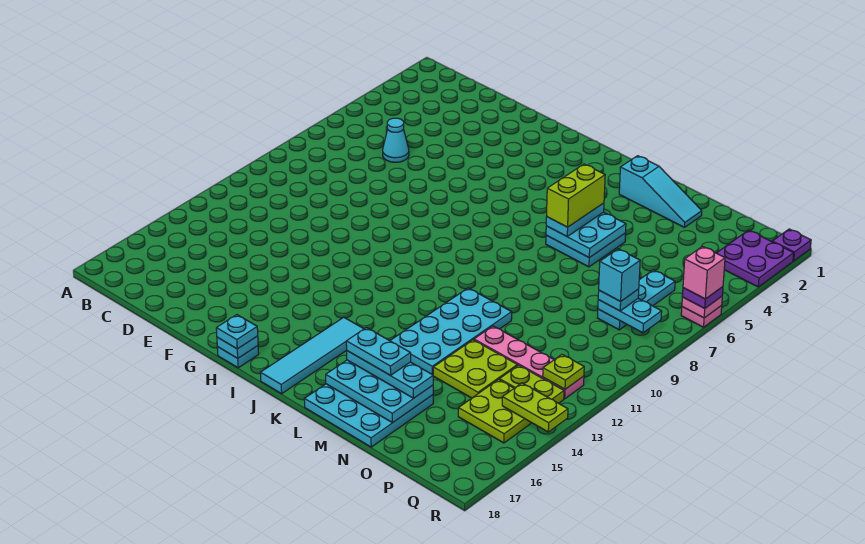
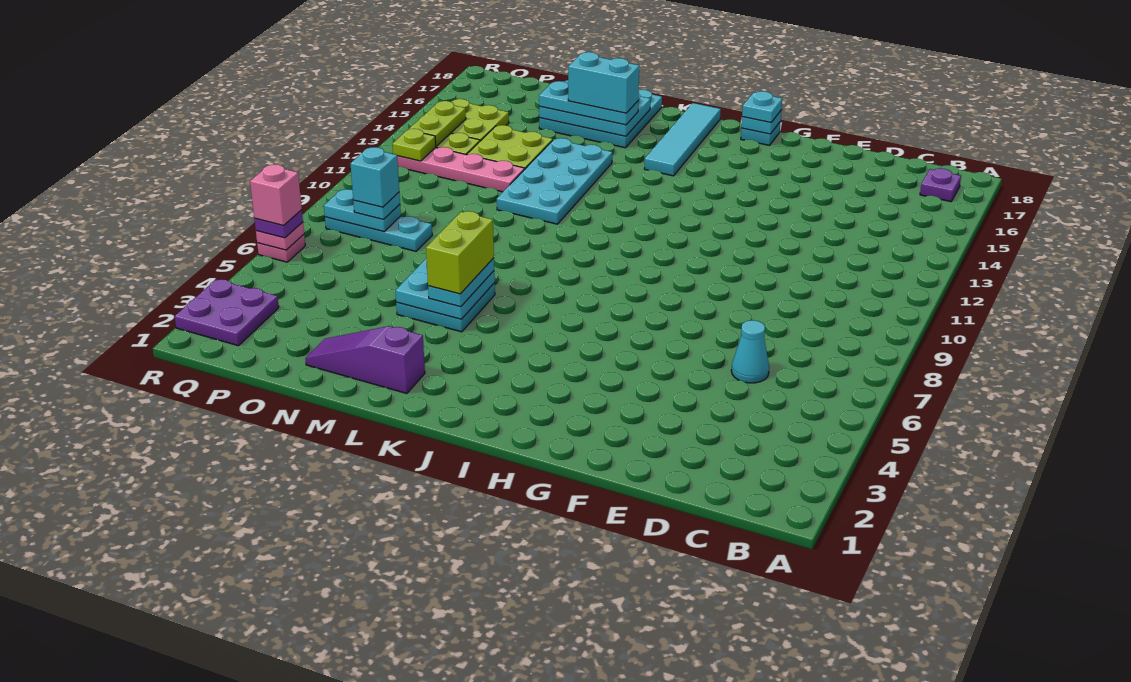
cyan 1x3 slope [619,156,702,227] -> purple 1x3 slope [305,326,425,394]
cyan 1x2 plate [346,328,411,375] -> cyan 1x2 brick [568,52,639,113]
cyan 1x3 plate [597,270,675,330] -> cyan 1x3 plate turned to [325,216,432,251]
lime 1x2 plate [502,383,568,432] -> lime 1x2 plate turned to [409,101,466,146]
purple 1x1 plate [772,229,811,261] -> purple 1x1 plate moved to [920,168,961,202]

